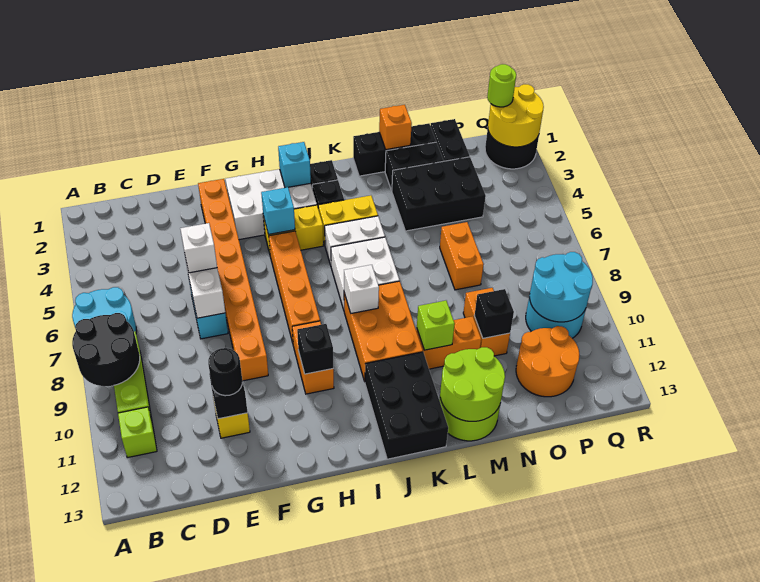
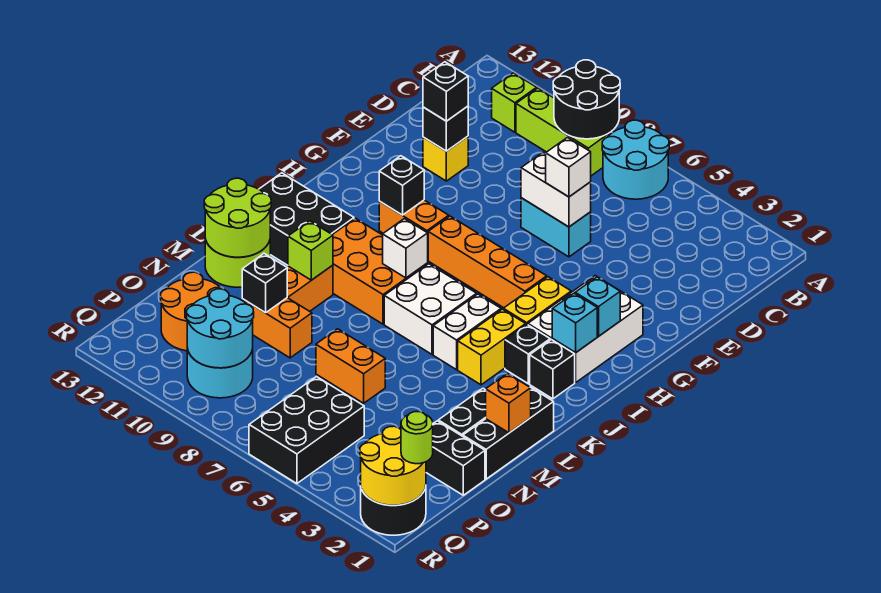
black 1x1 round brick [208,348,242,396] -> black 1x1 brick [423,62,468,121]
orange 1x8 brick [198,179,268,381] -> none
cyan 1x1 brick [261,187,295,234] -> cyan 1x1 brick moved to [575,277,620,336]
black 2x3 brick [392,157,486,231] -> black 2x3 brick moved to [249,377,364,484]

